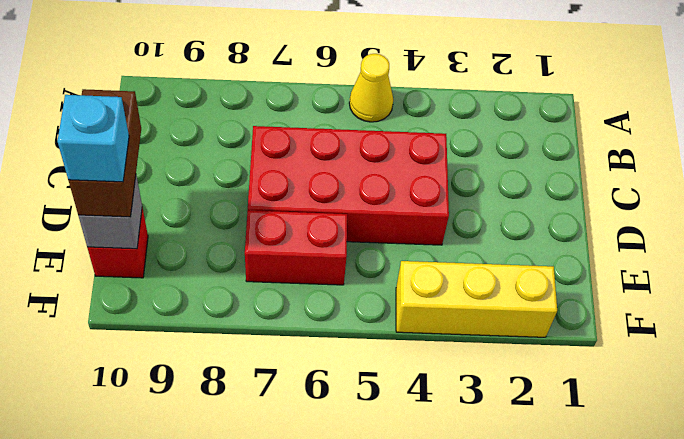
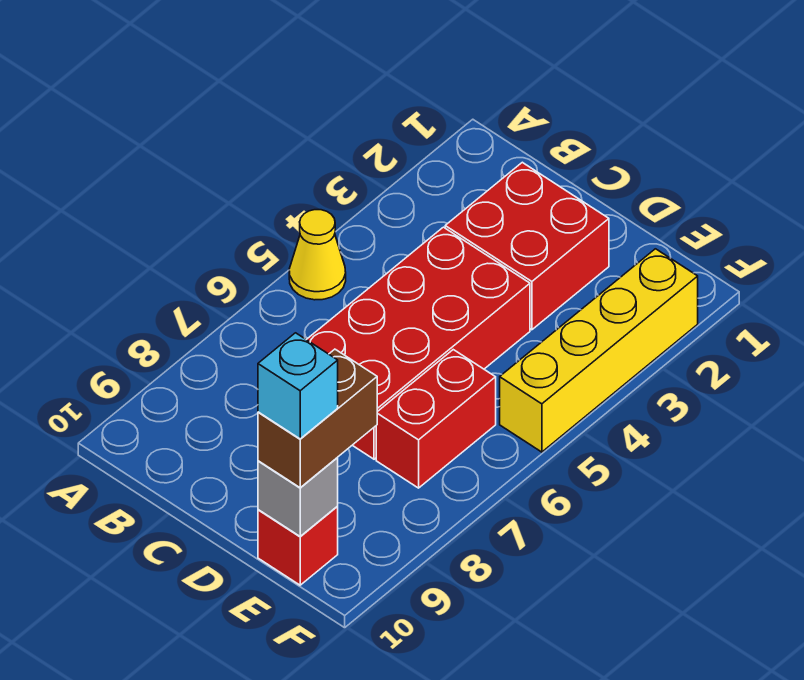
none -> red 2x2 brick [445,162,609,330]
brown 1x2 brick [68,89,141,217] -> brown 1x2 brick turned to [258,349,377,488]
yellow 1x3 brick [396,261,557,337] -> yellow 1x4 brick [500,249,698,452]

